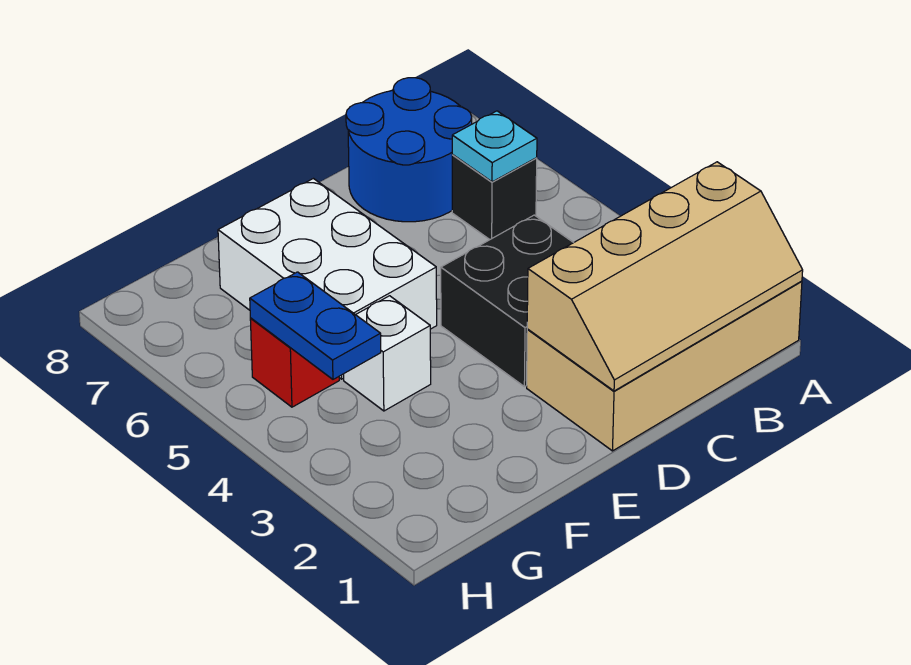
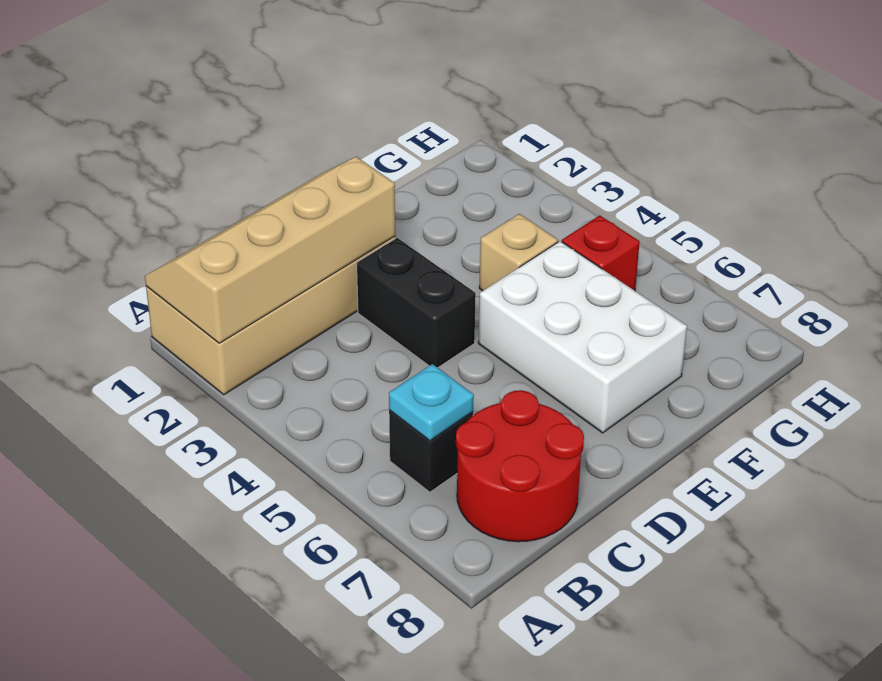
blue 2x2 round brick [346,78,472,222] -> red 2x2 round brick [456,390,584,542]
black 2x2 brick [441,215,573,387] -> black 1x2 brick [357,238,476,368]
white 1x1 brick [344,296,431,411] -> tan 1x1 brick [479,214,558,291]
blue 1x2 plate [250,272,381,379] -> none

